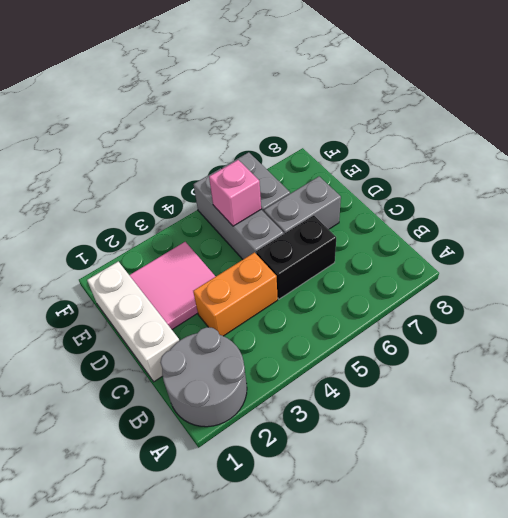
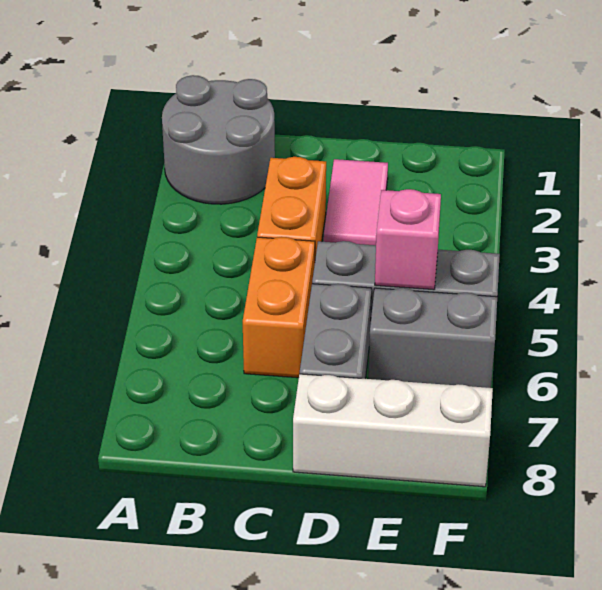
white 1x3 brick [87,262,179,382] -> white 1x3 brick moved to [293,374,493,487]
black 1x2 brick [256,215,336,299] -> orange 1x2 brick [243,237,315,378]
pink 2x2 tile [129,242,216,329] -> pink 1x2 tile [323,159,388,245]

